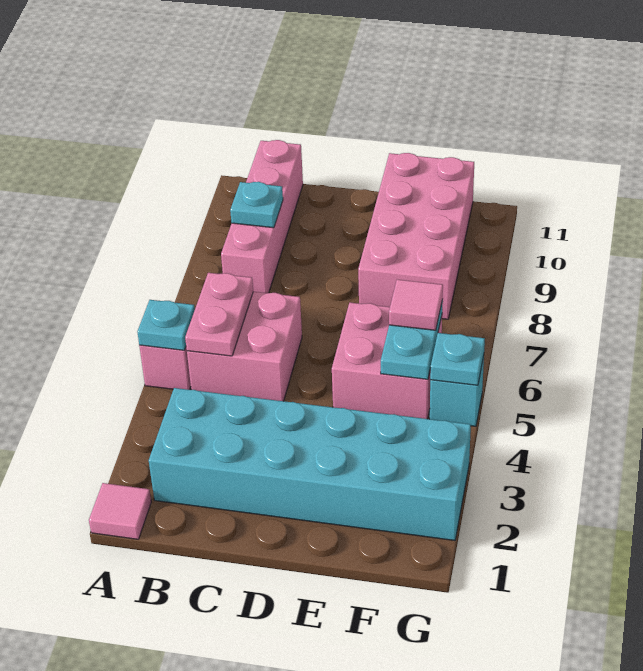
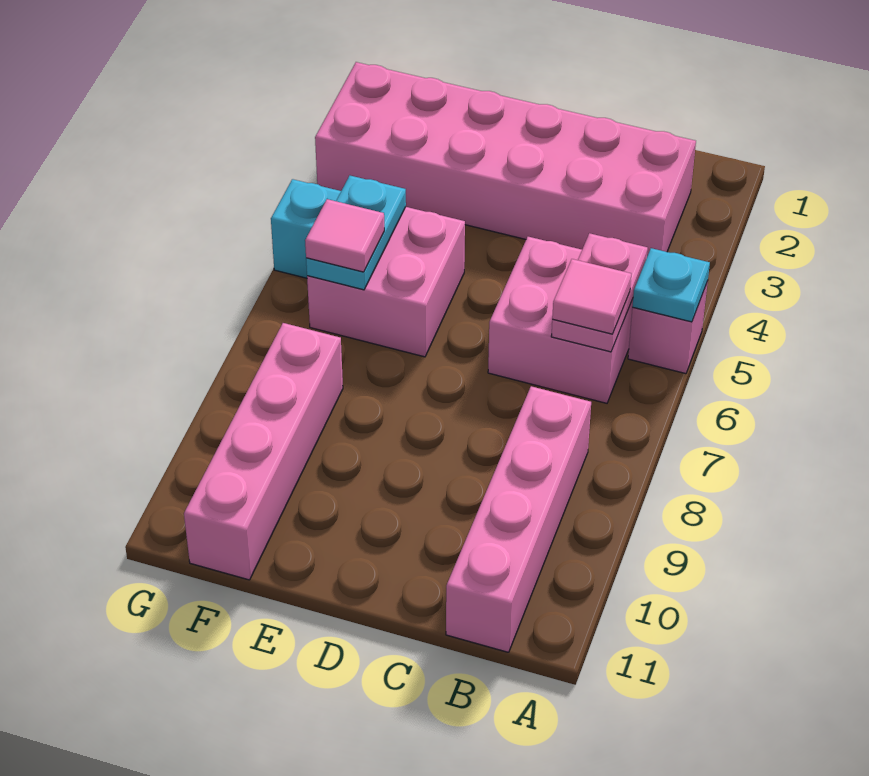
pink 1x1 tile [89,483,151,539] -> pink 1x1 tile moved to [552,259,631,334]
cyan 2x6 brick [149,388,471,541] -> pink 2x6 brick [315,62,696,256]
cyan 1x1 plate [230,182,283,228] -> none
pink 2x4 brick [358,153,474,319] -> pink 1x4 brick [184,323,343,580]
cyan 1x1 plate [430,333,485,385] -> none

